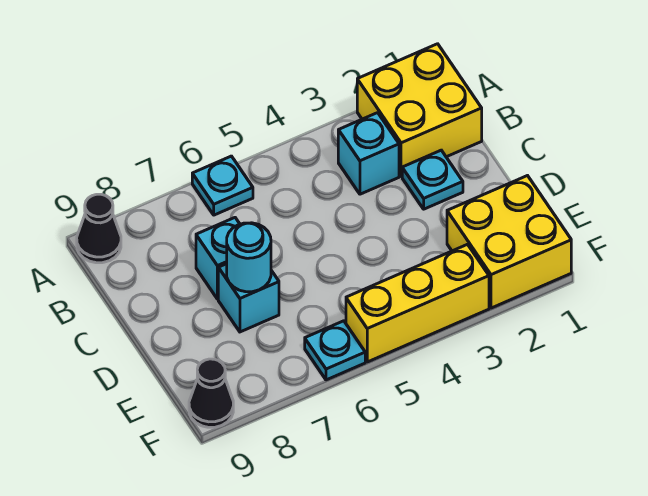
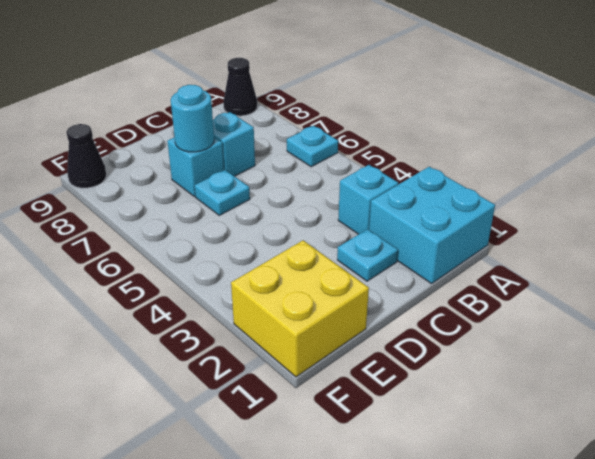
yellow 2x2 brick [357,44,482,176] -> cyan 2x2 brick [369,167,495,284]
yellow 1x3 brick [346,244,489,362] -> none
cyan 1x1 plate [305,321,365,380] -> cyan 1x1 plate moved to [194,170,250,215]

